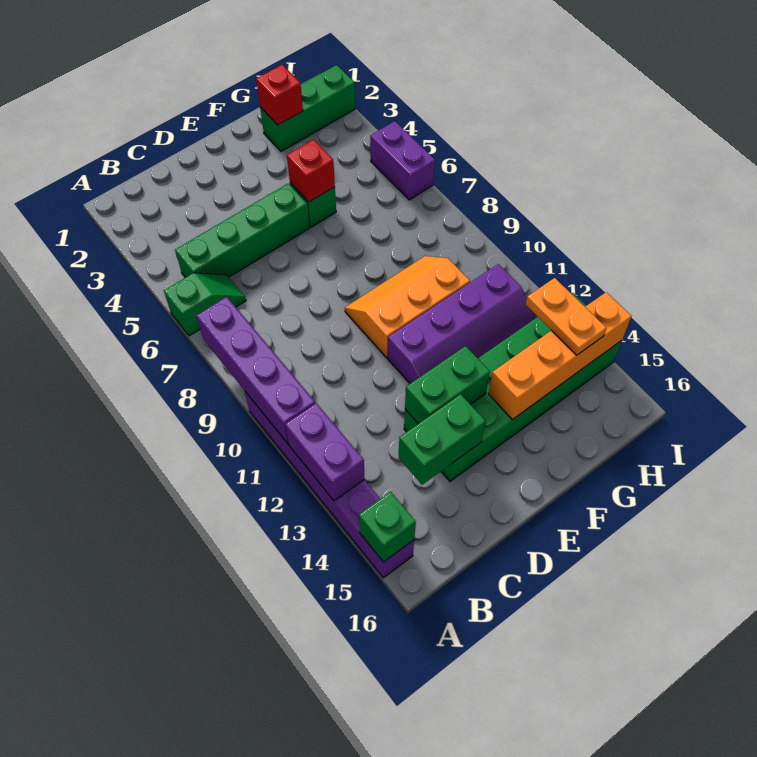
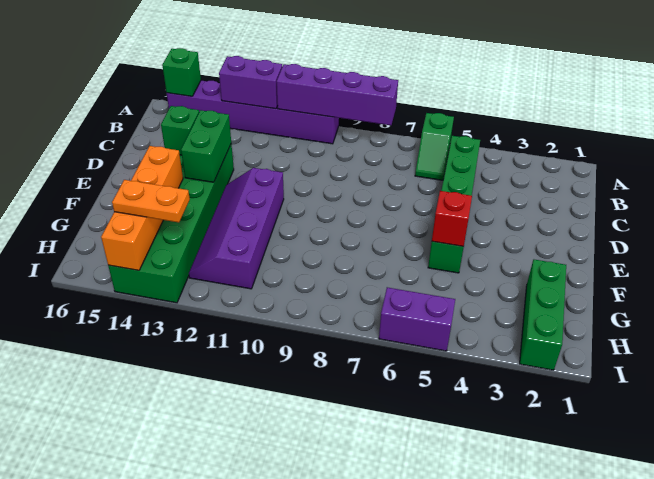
green 1x2 brick [399,394,486,485] -> green 1x1 brick [161,106,199,155]
orange 2x3 slope [345,256,470,358] -> none
red 1x1 brick [256,65,303,125] -> none

